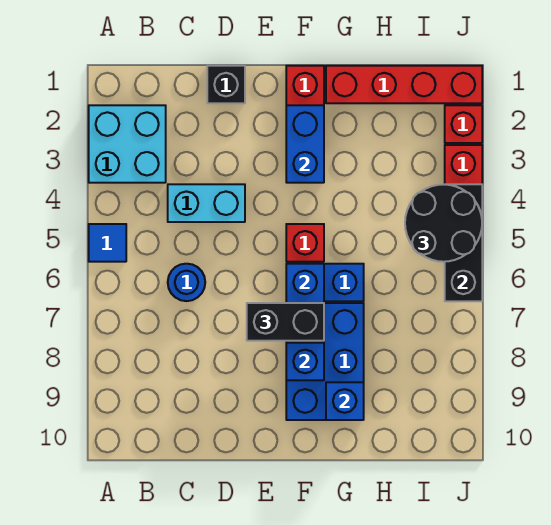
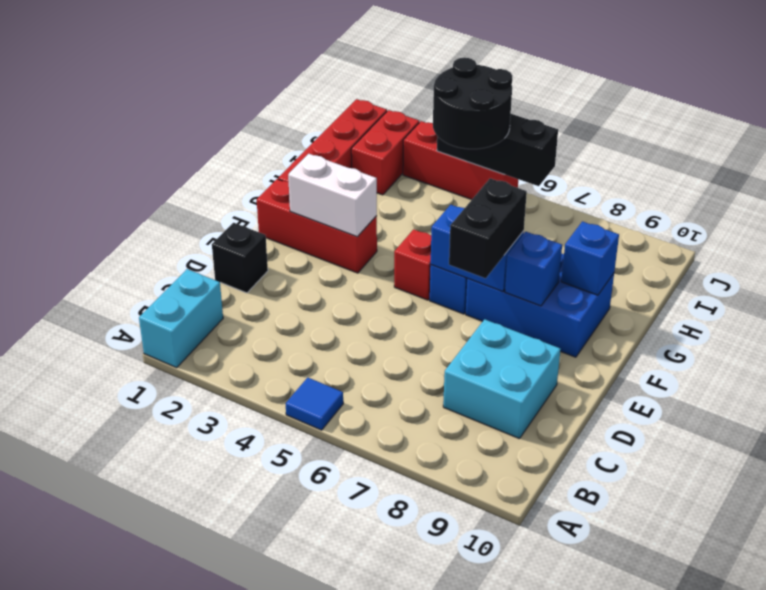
cyan 2x2 brick [89,105,166,183] -> cyan 2x2 brick moved to [443,319,561,439]
cyan 1x2 brick [168,184,245,222] -> cyan 1x2 brick moved to [139,269,223,368]
blue 1x1 round brick [168,264,205,301] -> none
blue 1x2 brick [286,105,324,183] -> white 1x2 brick [288,154,377,237]
red 1x1 brick [445,105,482,143] -> red 1x2 brick [351,110,419,195]

